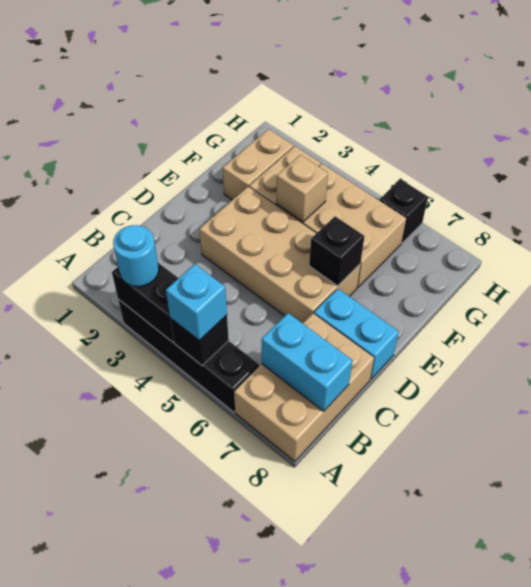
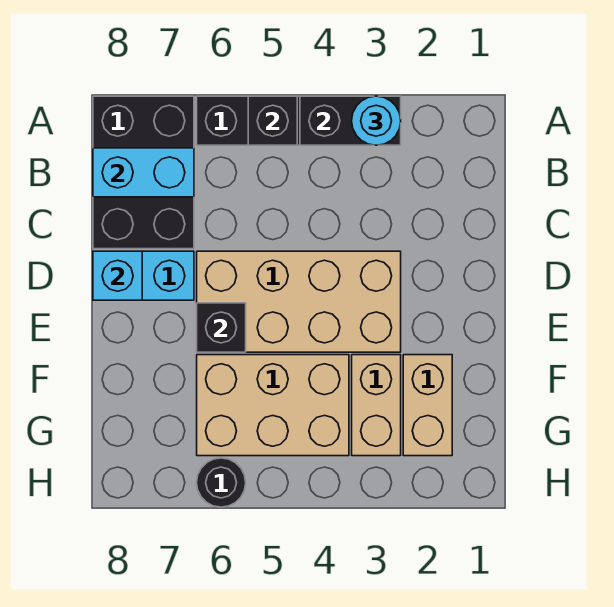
cyan 1x1 brick [166,264,227,340] -> cyan 1x1 brick moved to [93,251,142,300]
tan 2x3 brick [234,314,374,461] -> black 2x3 brick [93,96,194,249]
tan 1x1 brick [276,155,328,222] -> none
black 1x1 brick [379,179,428,243] -> black 1x1 round brick [197,458,246,507]

